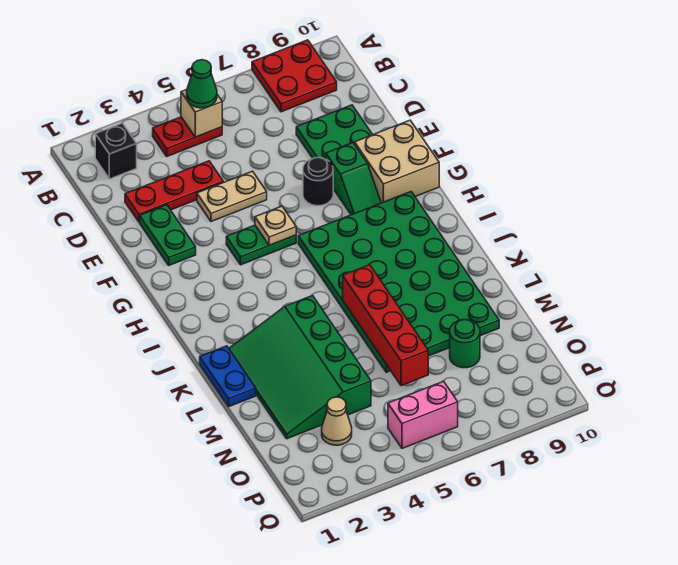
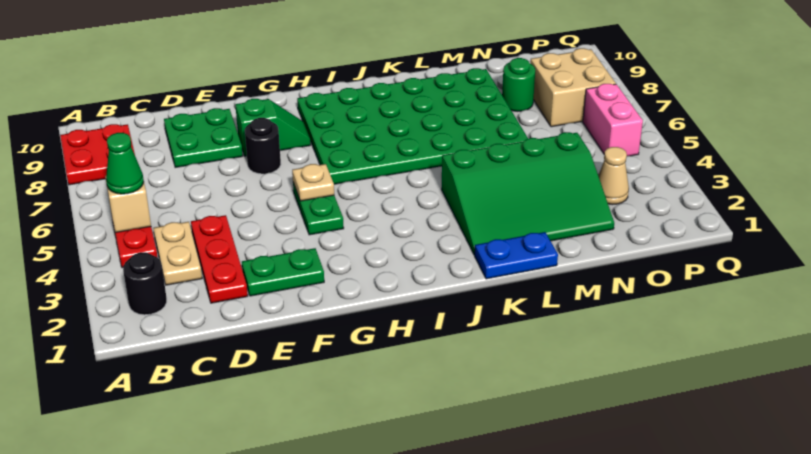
black 1x1 brick [95,123,137,179] -> black 1x1 round brick [123,252,167,315]
tan 1x2 plate [197,171,267,222] -> tan 1x2 plate moved to [153,222,202,285]
tan 2x2 brick [355,120,439,203] -> tan 2x2 brick moved to [530,48,616,127]
red 1x4 brick [343,265,428,386] -> none

